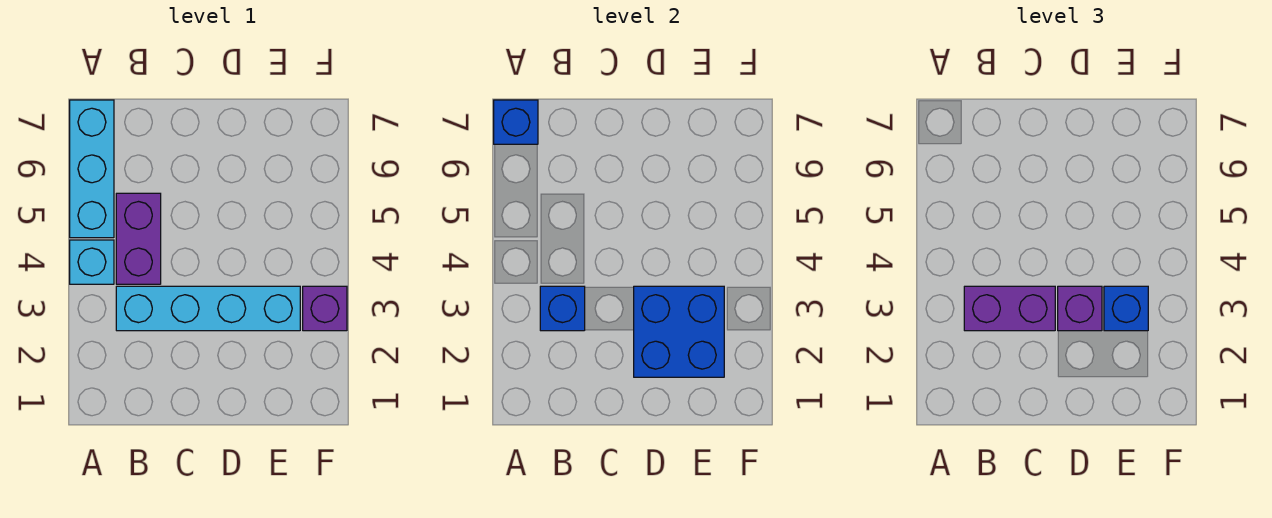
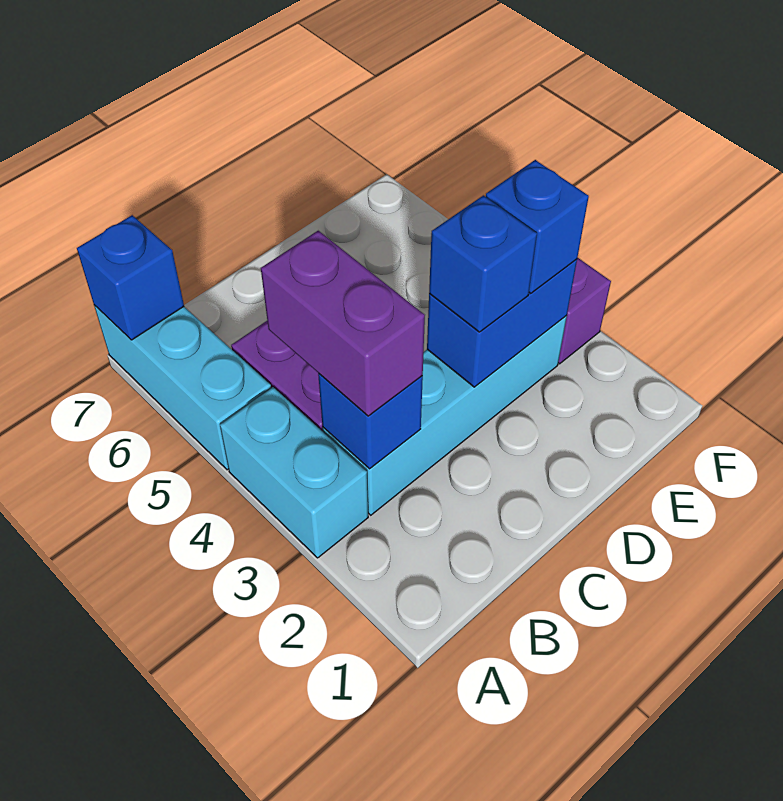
cyan 1x1 brick [70,240,114,284] -> cyan 1x2 brick [220,387,368,558]
purple 1x2 brick [964,286,1055,331] -> purple 1x2 brick turned to [261,231,425,416]
blue 2x2 brick [634,286,724,377] -> blue 1x2 brick [427,259,577,387]
purple 1x1 brick [1058,286,1102,331] -> blue 1x1 brick [429,195,537,332]

